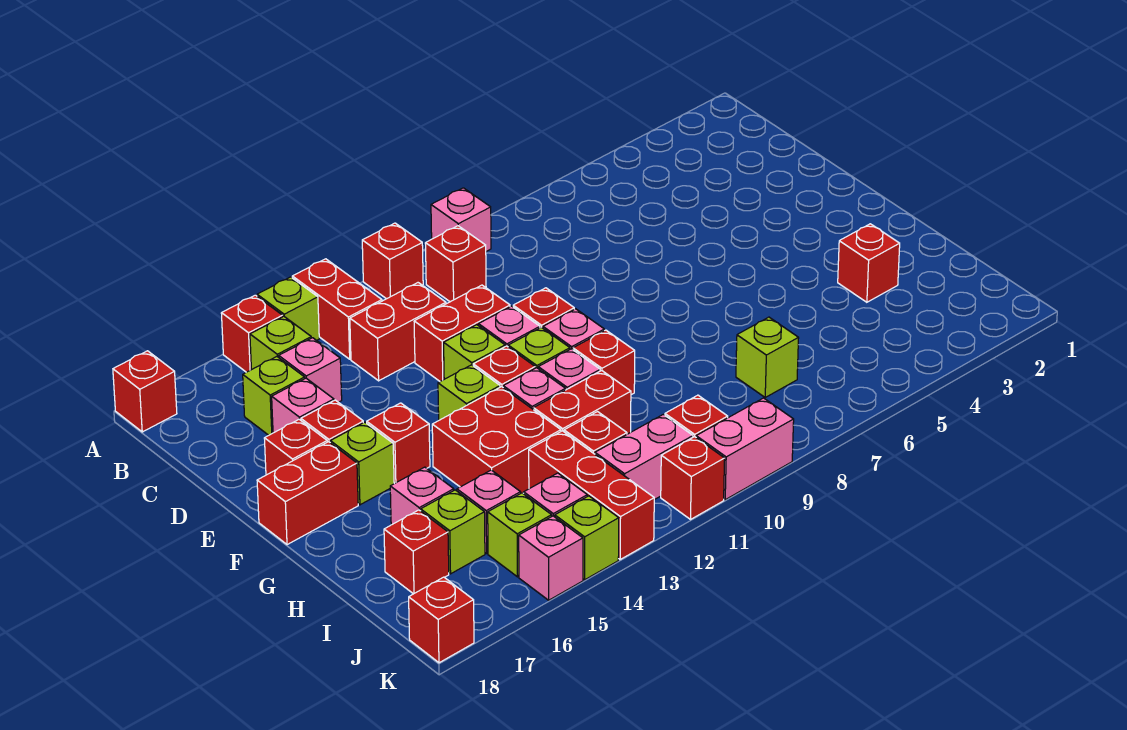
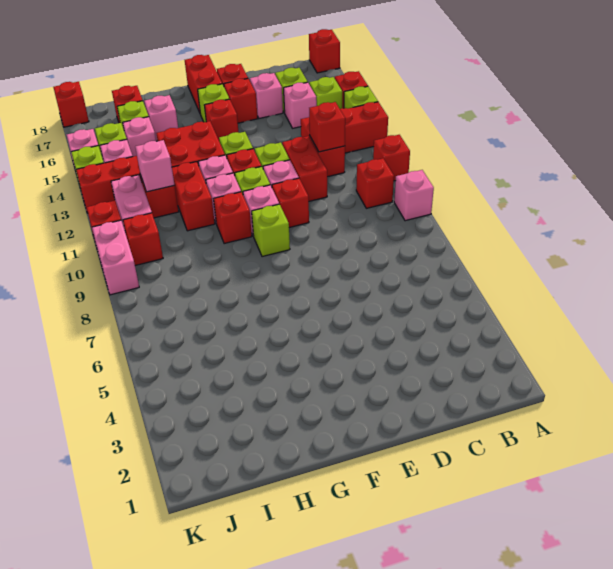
red 1x1 brick [838,224,900,302] -> red 1x1 brick moved to [309,102,345,152]
lime 1x1 brick [736,317,799,397] -> lime 1x1 brick moved to [252,204,290,257]
none -> pink 1x1 brick [135,140,174,192]

